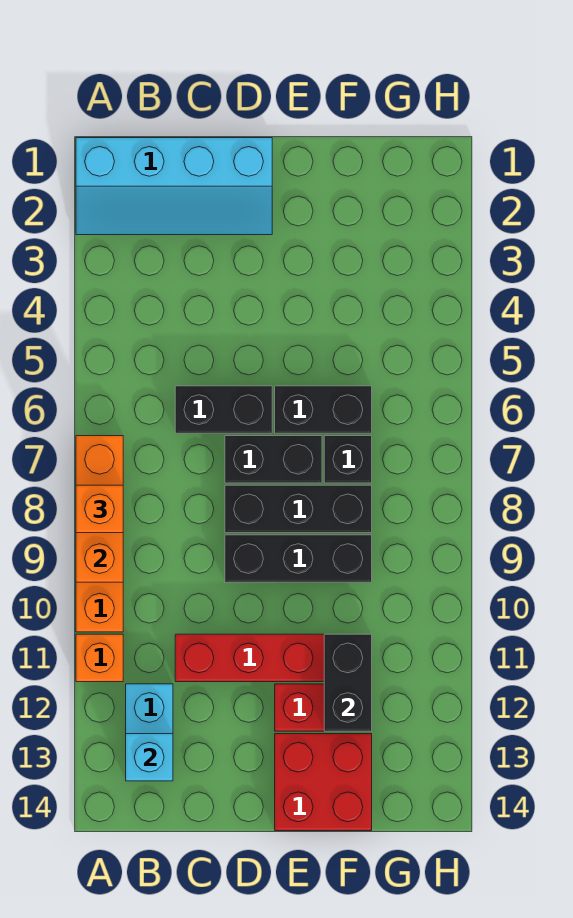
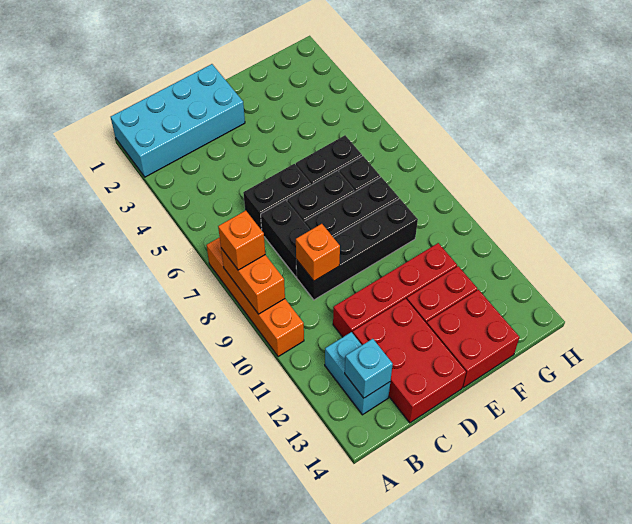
cyan 2x4 slope [76,138,272,235] -> cyan 2x4 brick [111,64,245,177]
orange 1x1 brick [76,634,123,682] -> orange 1x1 brick moved to [296,224,340,281]
none -> red 2x3 brick [353,299,466,423]
black 1x3 brick [225,535,372,582] -> black 1x4 brick [296,199,418,300]
black 1x2 brick [324,634,372,731] -> black 1x2 brick moved to [261,200,310,277]

